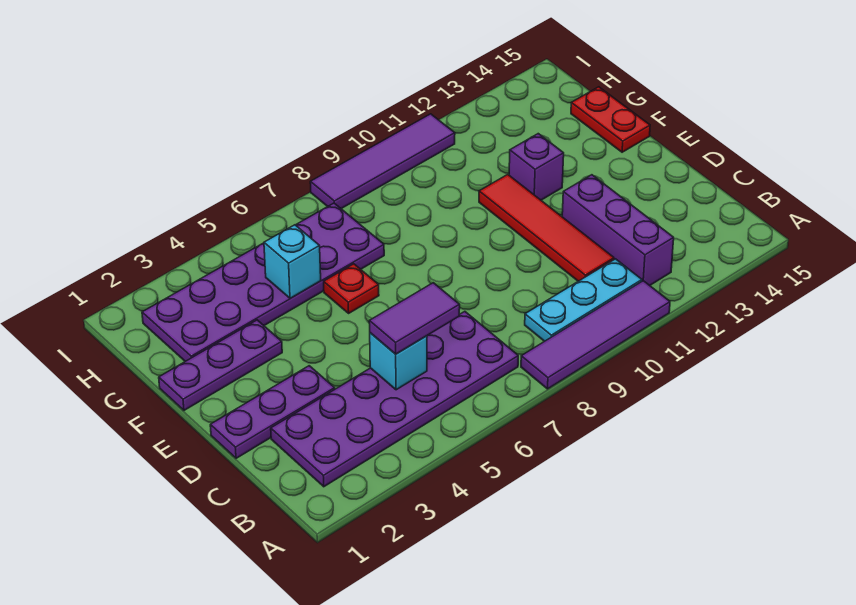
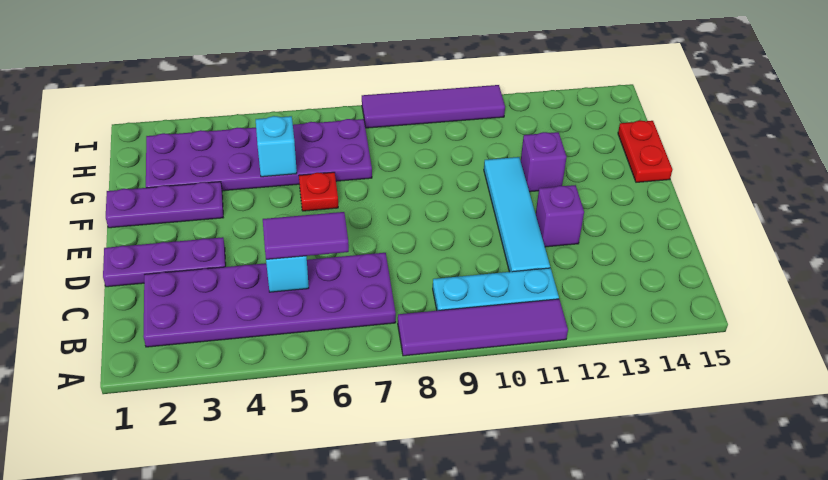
purple 1x3 brick [562,175,674,285] -> purple 1x1 brick [536,185,584,247]
red 1x4 tile [479,174,614,281] -> cyan 1x4 tile [484,157,550,272]

